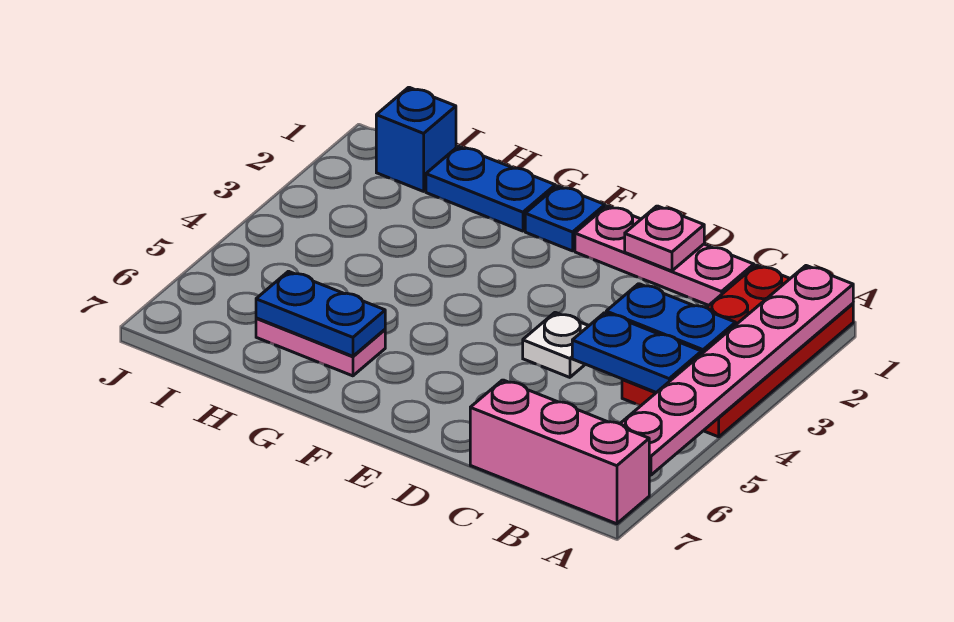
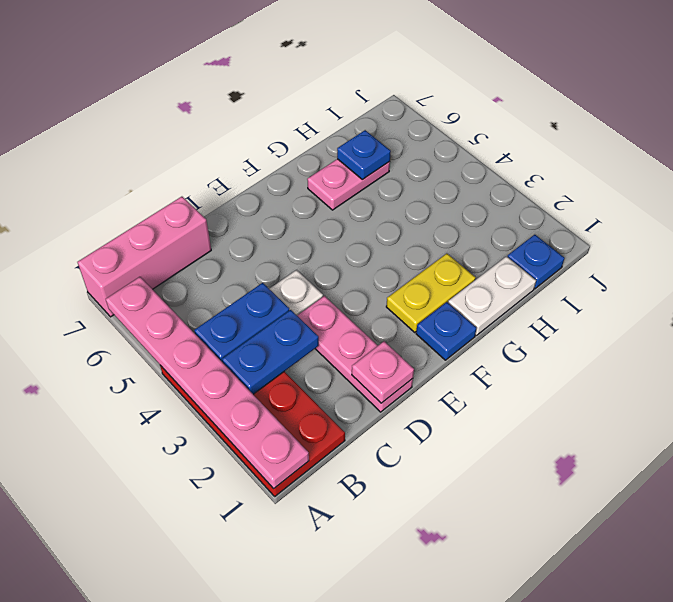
pink 1x3 plate [575,206,754,305] -> pink 1x3 plate turned to [297,296,413,412]
none -> yellow 1x2 plate [386,254,475,332]
blue 1x2 plate [426,146,555,231] -> white 1x2 plate [448,256,536,335]
blue 1x2 plate [256,271,385,356] -> blue 1x1 plate [337,130,391,180]
blue 1x1 brick [376,87,456,191] -> blue 1x1 plate [508,235,565,289]

